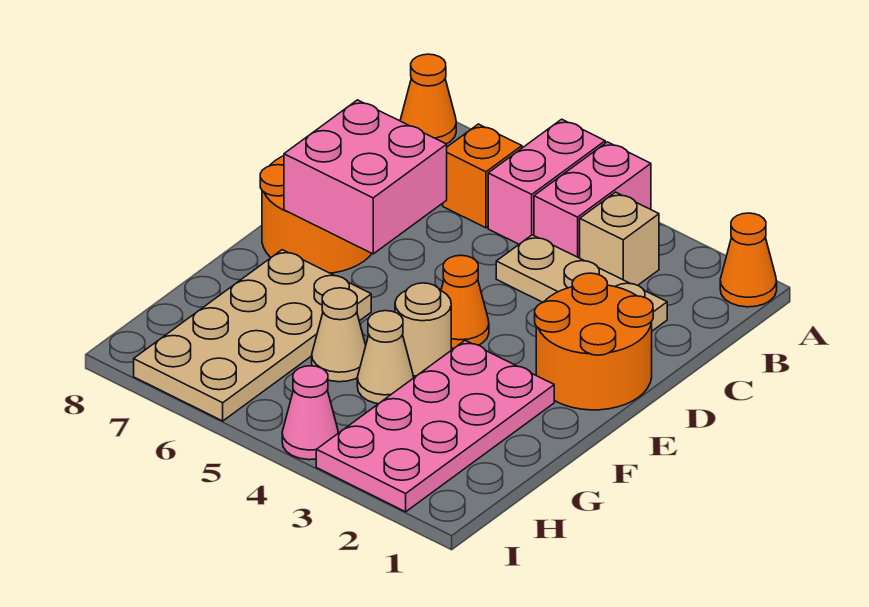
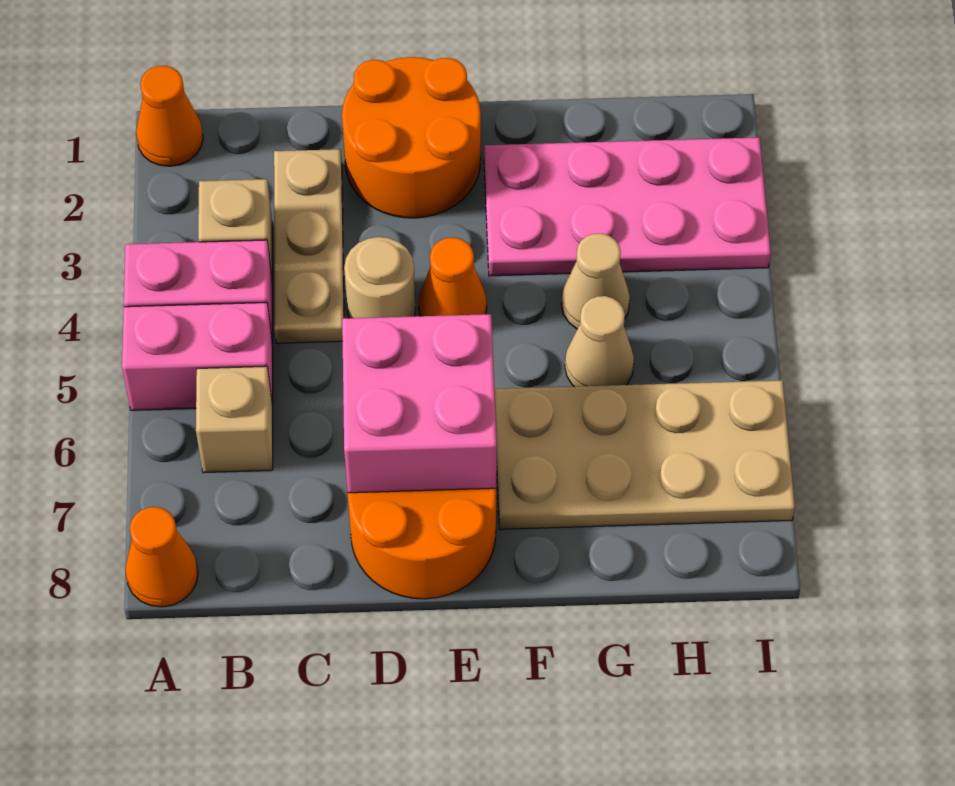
orange 1x1 brick [443,124,522,228] -> tan 1x1 brick [196,366,273,473]
tan 1x1 round brick [395,283,451,376] -> tan 1x1 round brick moved to [344,237,415,318]
pink 1x1 cone [282,366,338,460] -> none

